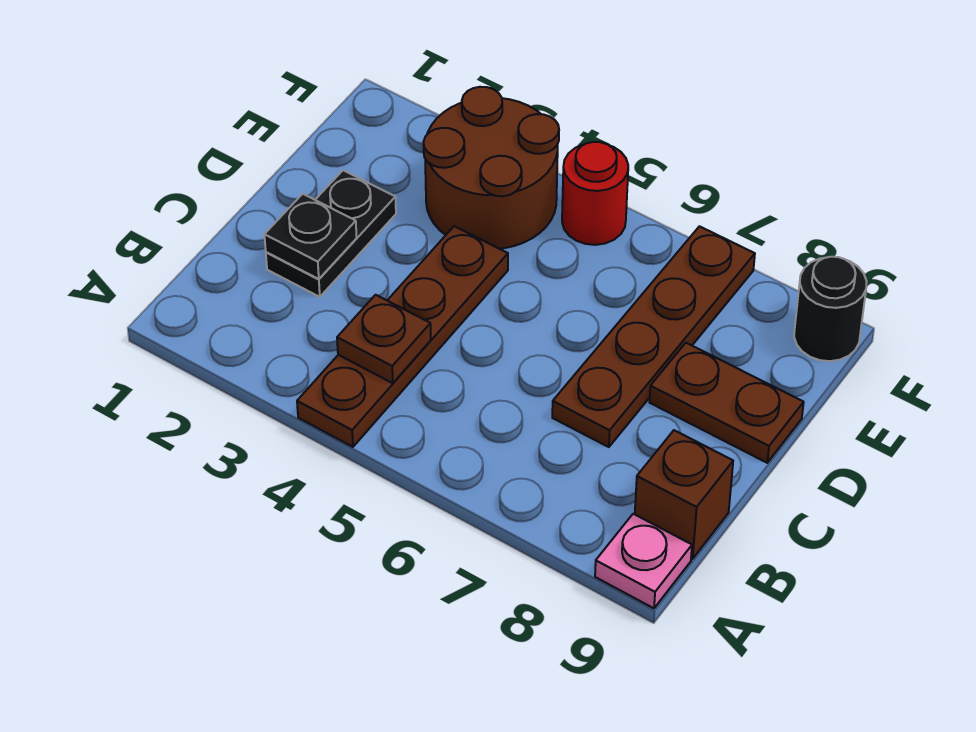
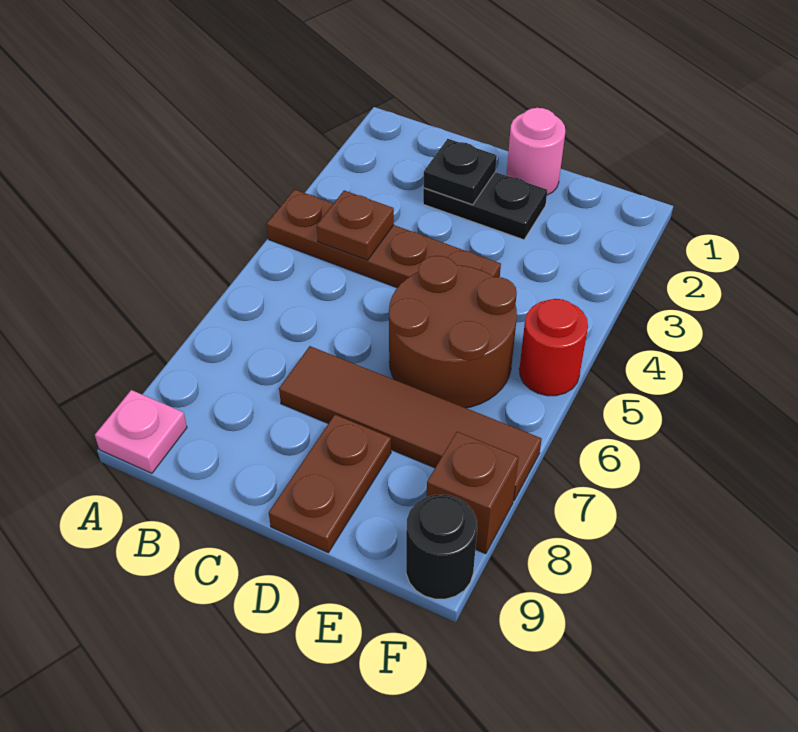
brown 1x1 brick [635,430,733,559] -> brown 1x1 brick moved to [427,432,519,554]
brown 1x4 plate [552,226,755,447] -> brown 1x4 tile [279,346,542,501]
none -> pink 1x1 round brick [506,108,565,195]
brown 2x2 round brick [424,87,559,249] -> brown 2x2 round brick moved to [389,256,517,408]

